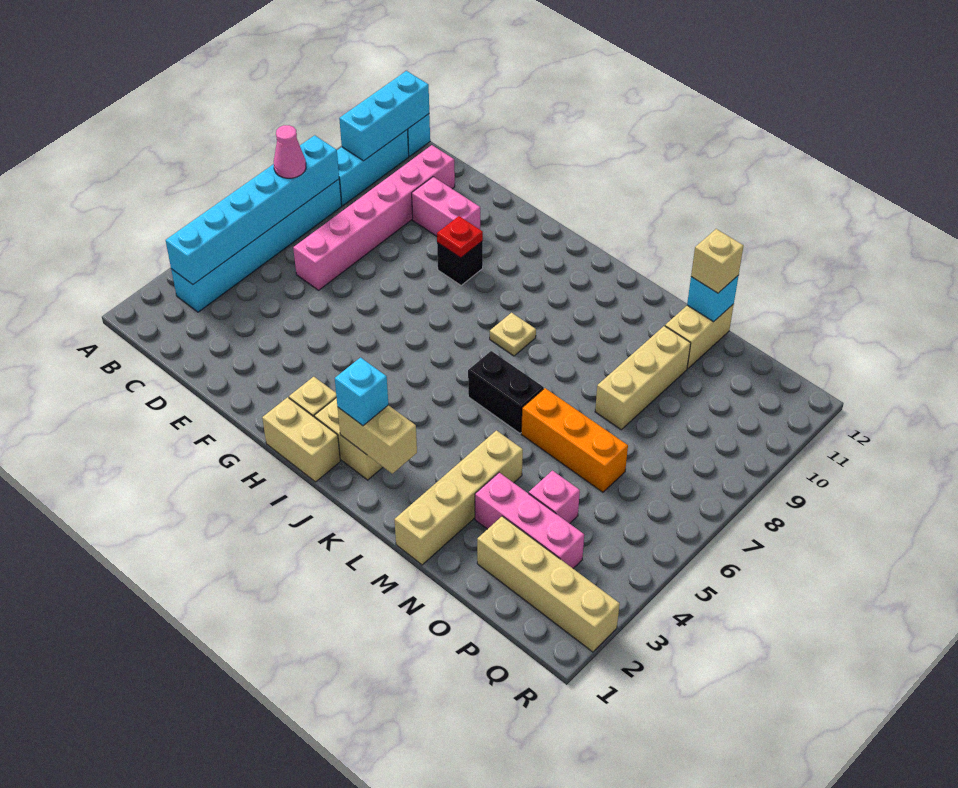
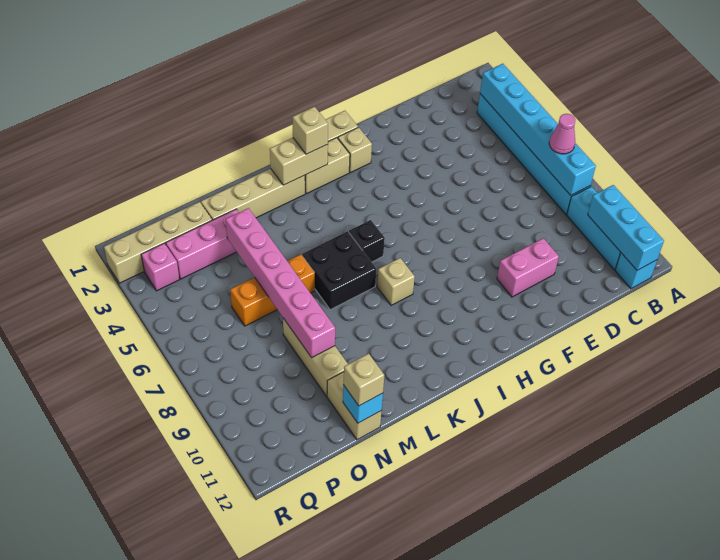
pink 1x6 brick [293,145,455,290] -> pink 1x6 brick moved to [226,208,335,358]
black 1x1 brick [437,241,483,285] -> black 1x1 brick moved to [349,220,385,262]
red 1x1 plate [437,216,483,258] -> none
cyan 1x1 brick [335,358,388,426] -> tan 1x1 brick [292,107,328,154]
tan 1x1 plate [490,313,536,356] -> tan 1x1 brick [377,258,415,305]
black 1x2 brick [468,351,544,433] -> black 2x2 brick [302,231,376,310]
tan 1x4 brick [394,430,523,565] -> tan 1x4 brick turned to [201,169,305,220]
pink 1x1 brick [529,471,580,523] -> pink 1x1 brick moved to [141,243,179,291]

